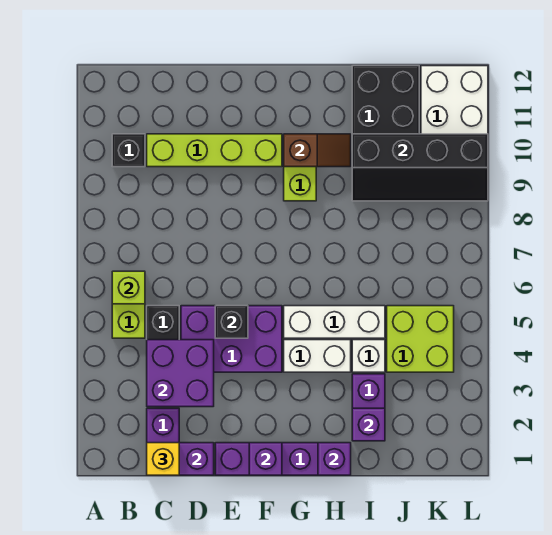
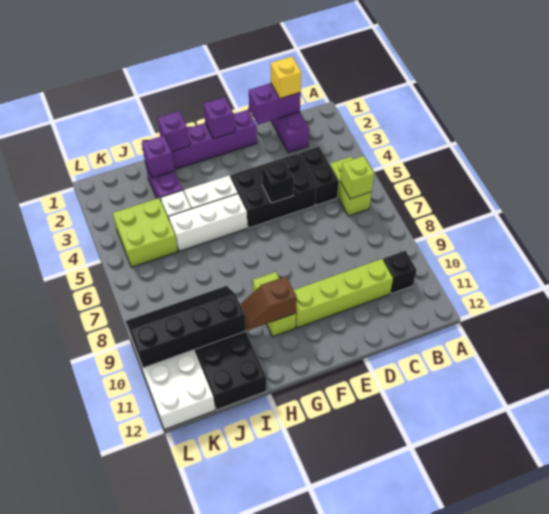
purple 2x2 brick [147,340,214,407] -> none
purple 2x3 brick [181,306,282,372] -> black 2x3 brick [231,154,316,228]

